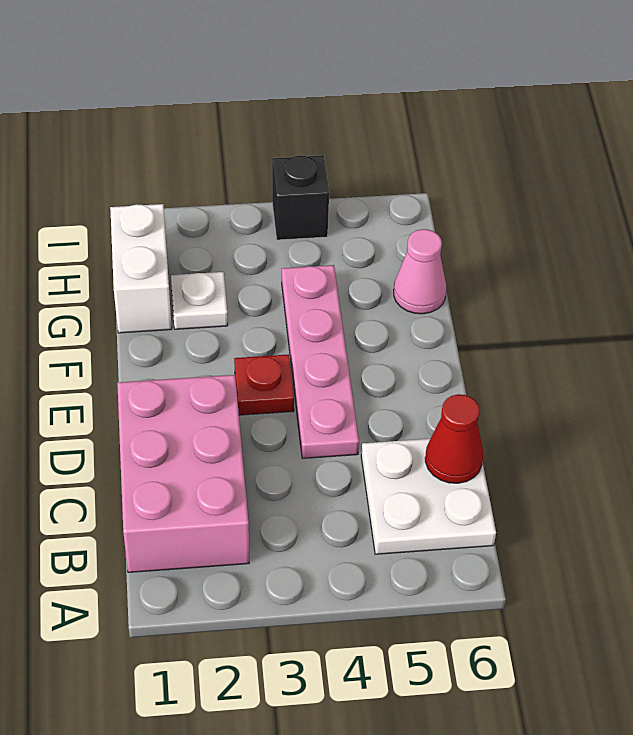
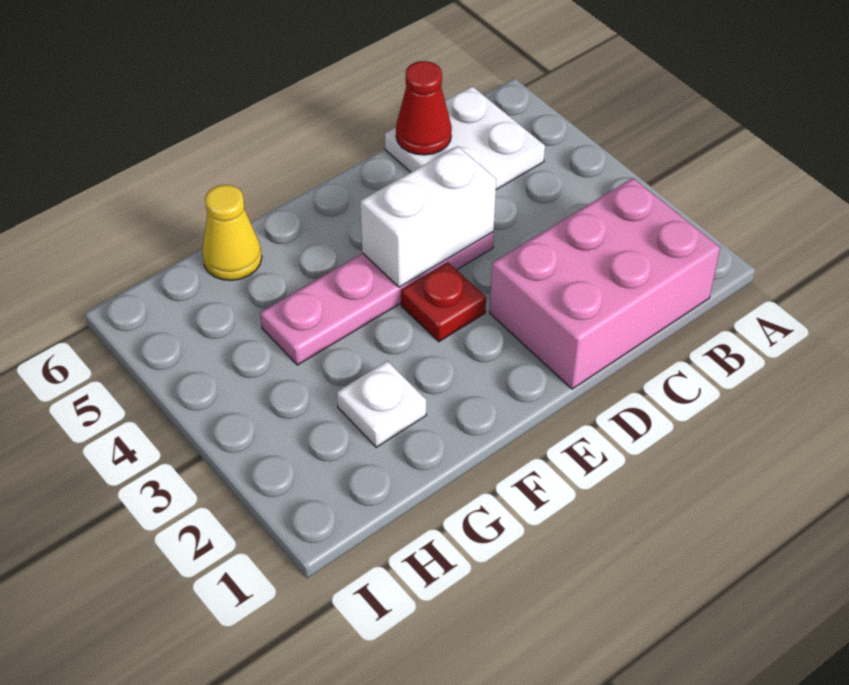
white 1x2 brick [110,204,172,333] -> white 1x2 brick moved to [360,146,496,287]
pink 1x1 cone [394,229,446,314] -> yellow 1x1 cone [202,185,262,280]
black 1x1 brick [272,155,329,240] -> none

